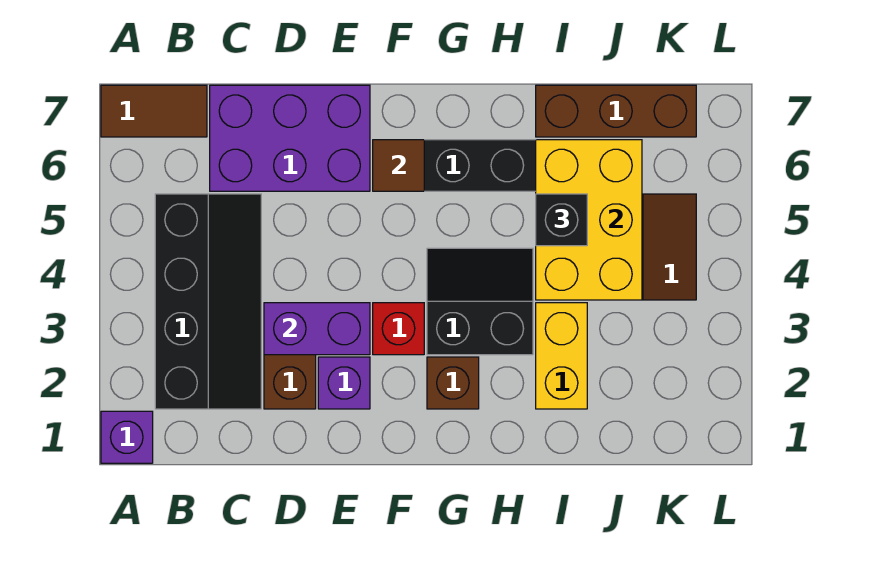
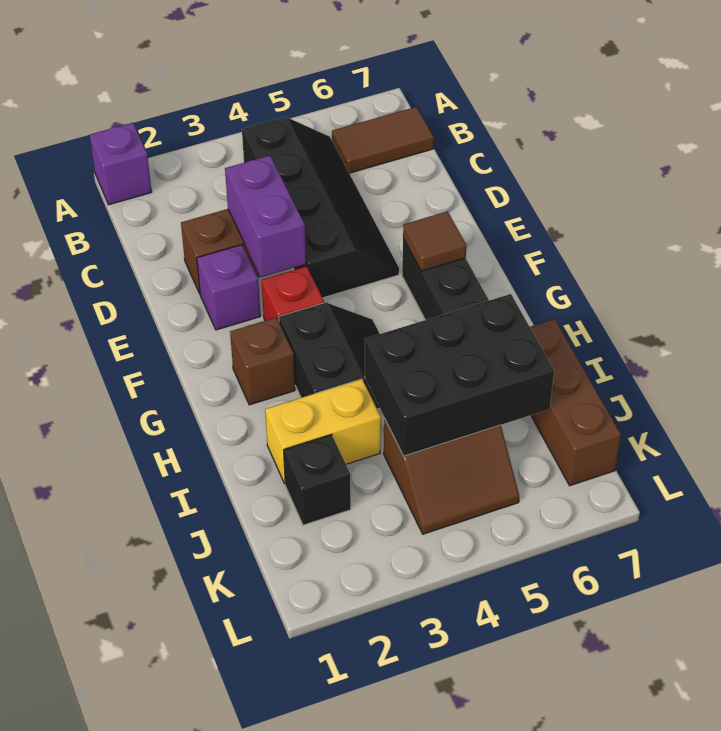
brown 1x2 tile [101,85,207,137] -> brown 1x2 tile turned to [332,107,434,173]
black 2x4 slope [155,194,261,409] -> black 2x4 slope turned to [242,117,399,298]
purple 2x3 brick [210,85,370,191] -> none
yellow 2x3 brick [536,140,642,300] -> black 2x3 brick [365,294,554,456]
black 1x1 brick [536,194,587,246] -> black 1x1 brick moved to [284,434,351,525]

